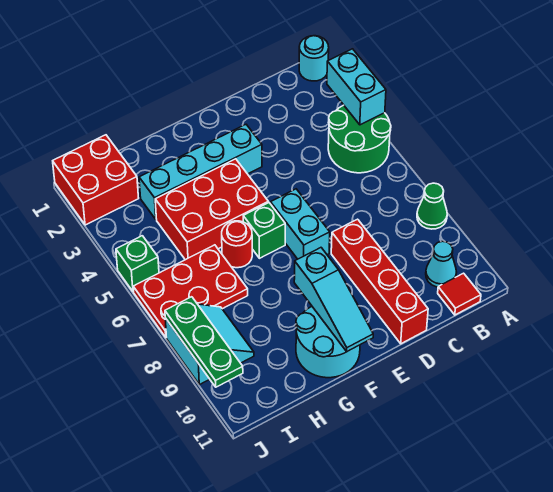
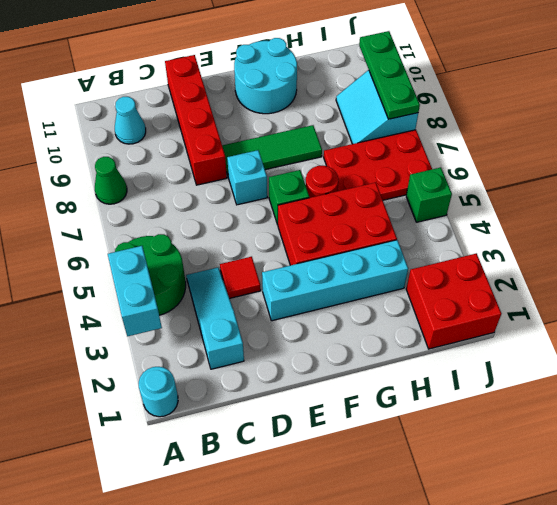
red 1x1 tile [438,273,481,315] -> red 1x1 tile moved to [220,257,261,298]
cyan 1x2 brick [271,189,330,259] -> cyan 1x1 brick [227,150,267,205]
none -> green 1x3 tile [222,125,322,178]
cyan 1x3 slope [294,248,373,351] -> cyan 1x3 slope moved to [186,268,244,369]

